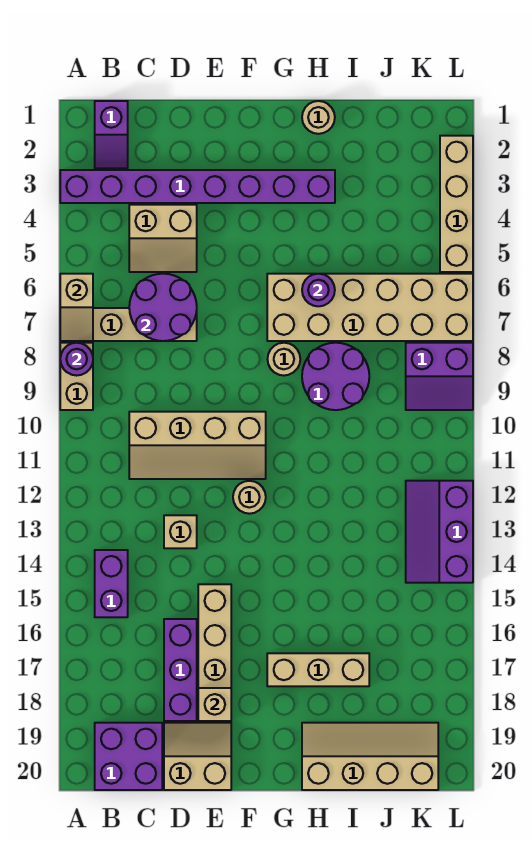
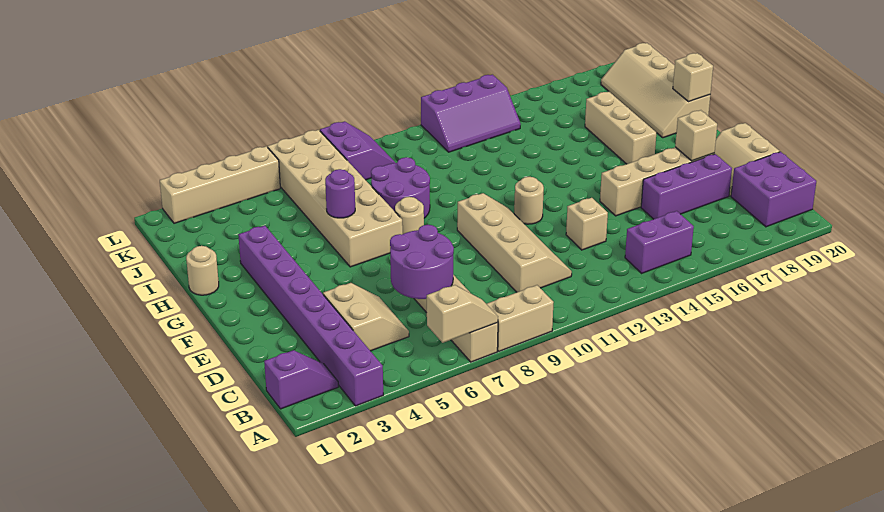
purple 1x1 round brick [60,343,93,376] -> none
none -> tan 1x1 brick [673,53,713,102]

